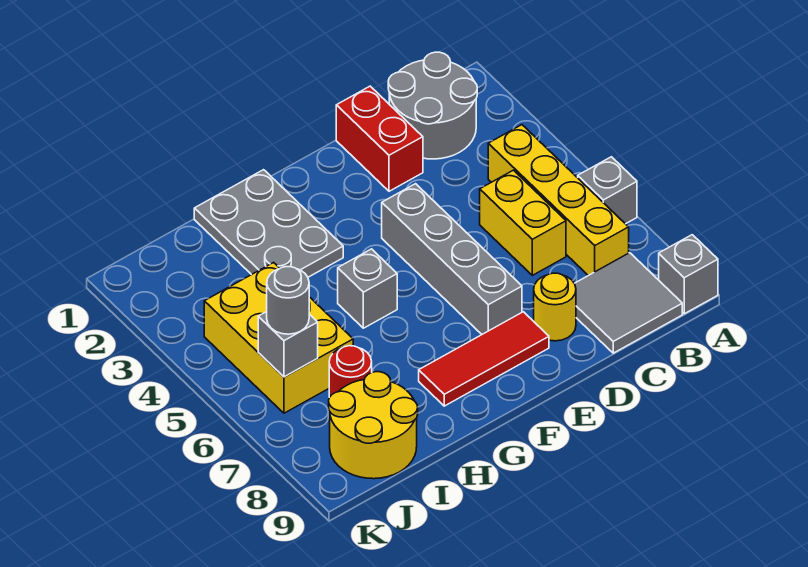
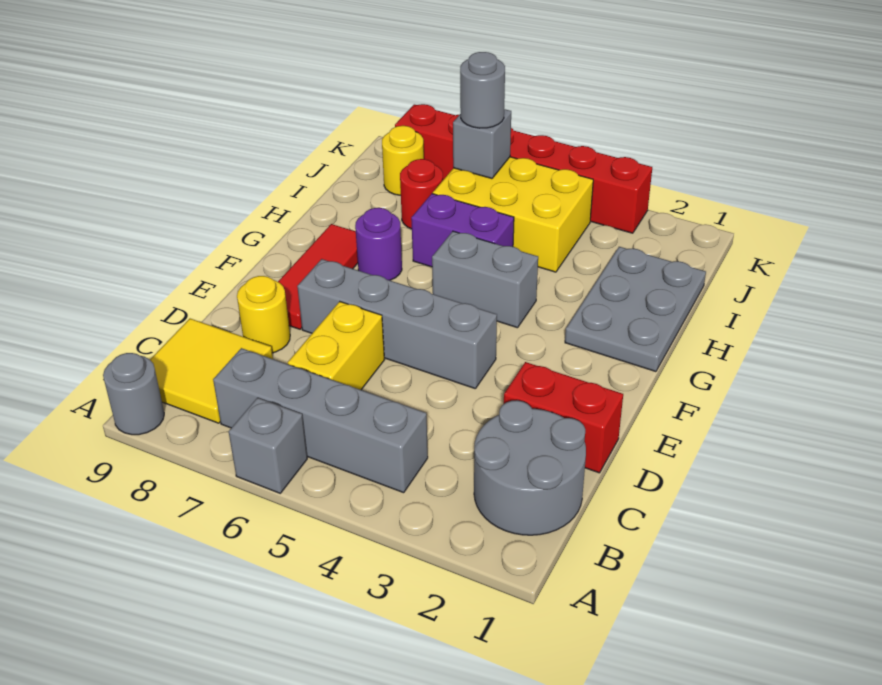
grey 1x1 brick [659,235,718,314] -> grey 1x1 round brick [103,353,164,435]
yellow 1x4 brick [488,125,629,276] -> grey 1x4 brick [213,348,428,493]
grey 2x2 tile [574,253,682,353] -> yellow 2x2 tile [150,319,273,423]
yellow 1x2 brick [480,170,566,275] -> yellow 1x2 brick turned to [288,302,385,390]
grey 2x3 plate [194,170,343,277] -> grey 2x3 plate turned to [565,247,706,372]
grey 1x1 brick [338,249,397,328] -> grey 1x2 brick [432,231,538,328]
none -> purple 1x1 round brick [355,208,402,280]
none -> purple 1x2 brick [411,194,514,267]
yellow 2x2 round brick [329,372,418,479] -> yellow 1x1 round brick [382,126,424,195]
none -> red 1x6 brick [395,104,652,233]

